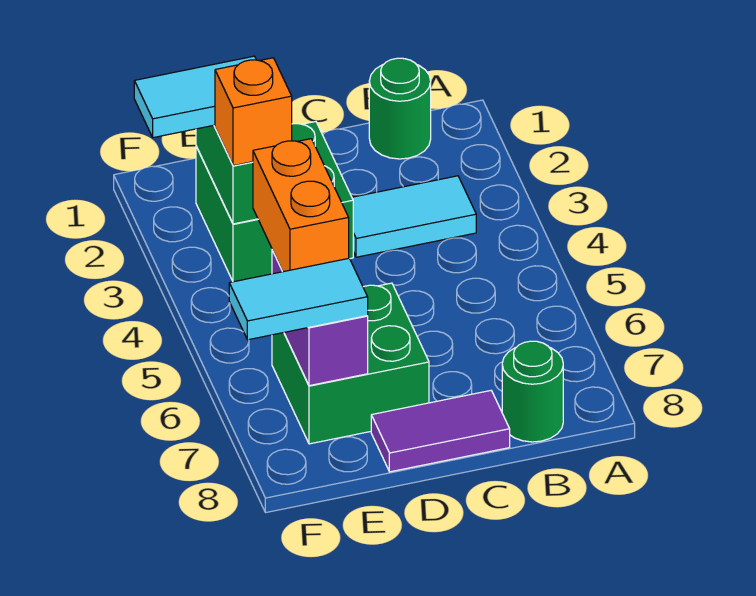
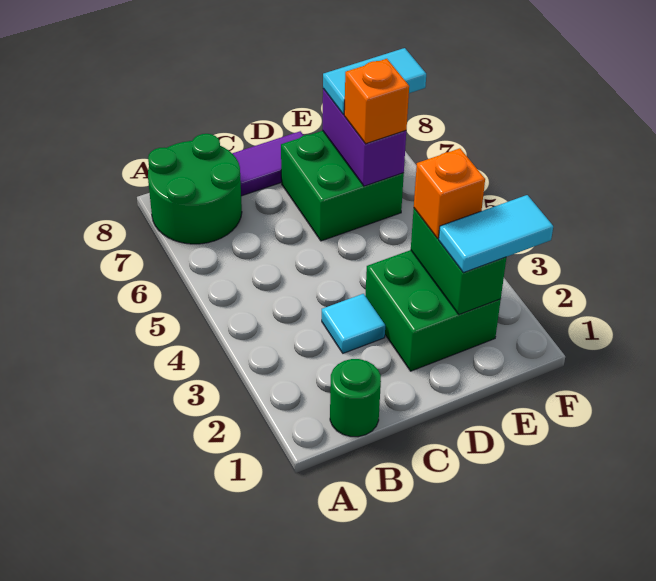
cyan 1x2 tile [352,176,476,257] -> cyan 1x1 tile [322,294,385,353]
green 1x1 round brick [502,341,563,442] -> green 2x2 round brick [148,134,242,244]
orange 1x2 brick [253,139,349,272] -> orange 1x1 brick [344,59,409,144]

